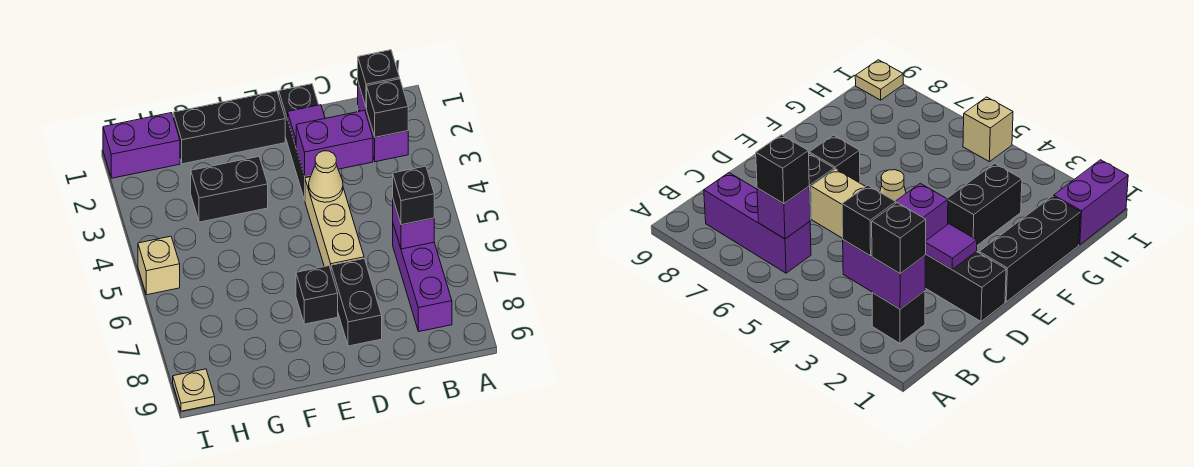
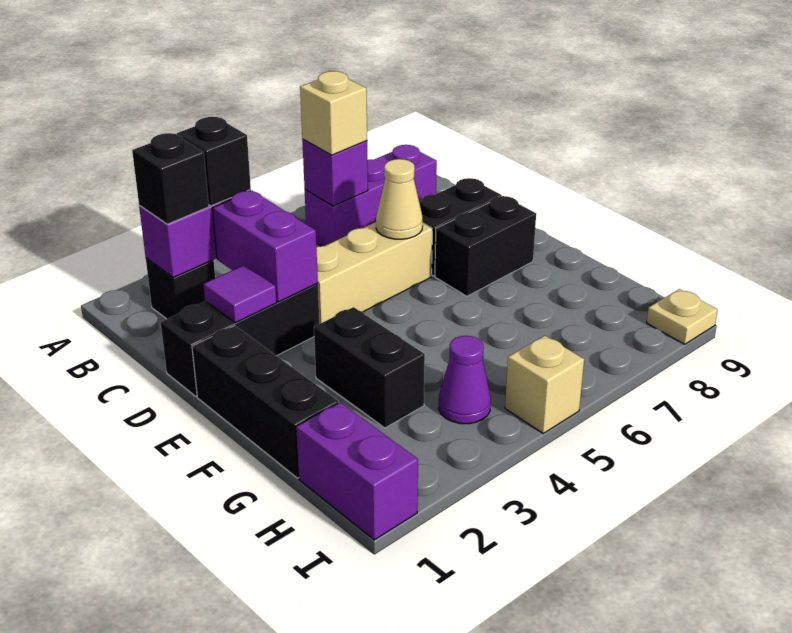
black 1x1 brick [393,166,434,225] -> tan 1x1 brick [300,71,367,155]
tan 1x1 cone [309,151,343,202] -> tan 1x1 cone moved to [376,159,423,239]
black 1x1 brick [296,266,338,324] -> black 1x2 brick [435,196,536,296]
none -> purple 1x1 cone [439,336,491,424]

